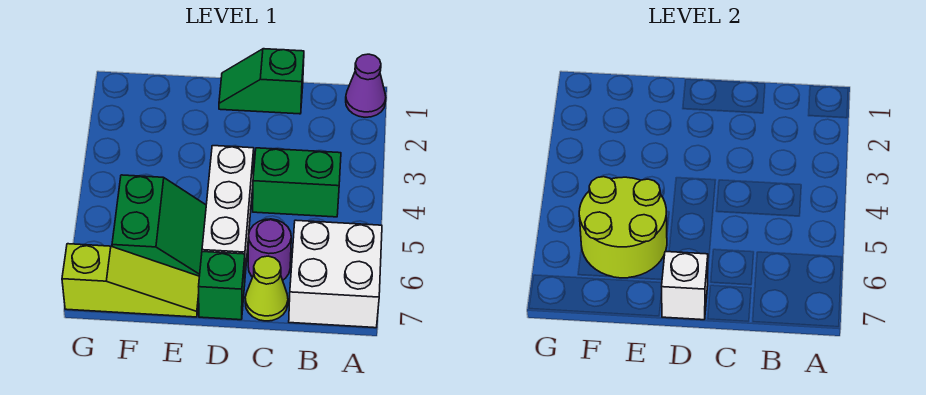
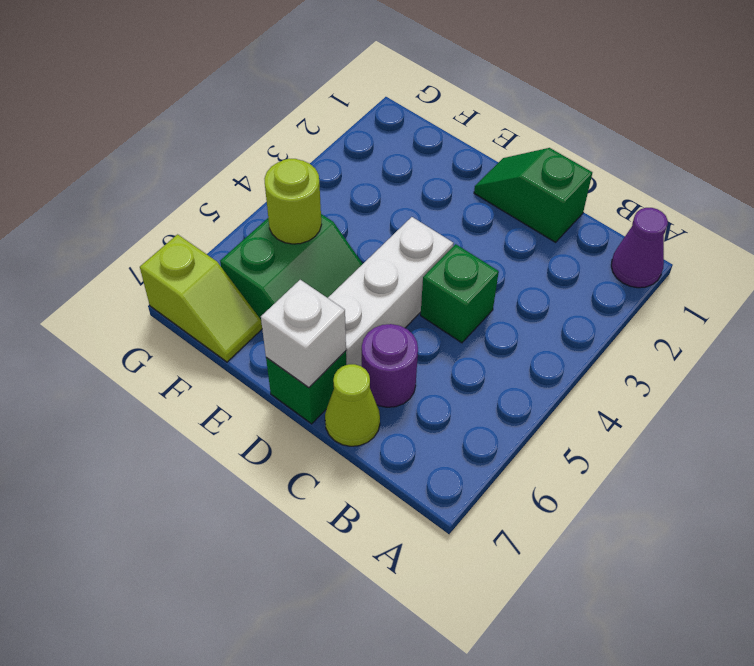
white 2x2 brick [289,220,382,328] -> none
green 1x2 brick [253,148,341,217] -> green 1x1 brick [421,244,499,343]
lime 2x2 round brick [579,177,667,278] -> lime 1x1 round brick [264,159,321,244]
lime 1x3 slope [62,244,199,317] -> lime 1x2 slope [140,234,262,362]

